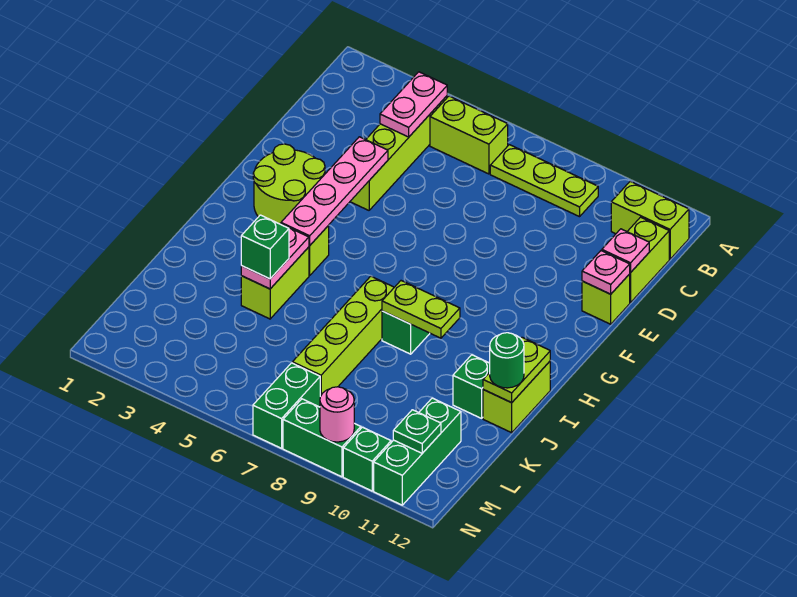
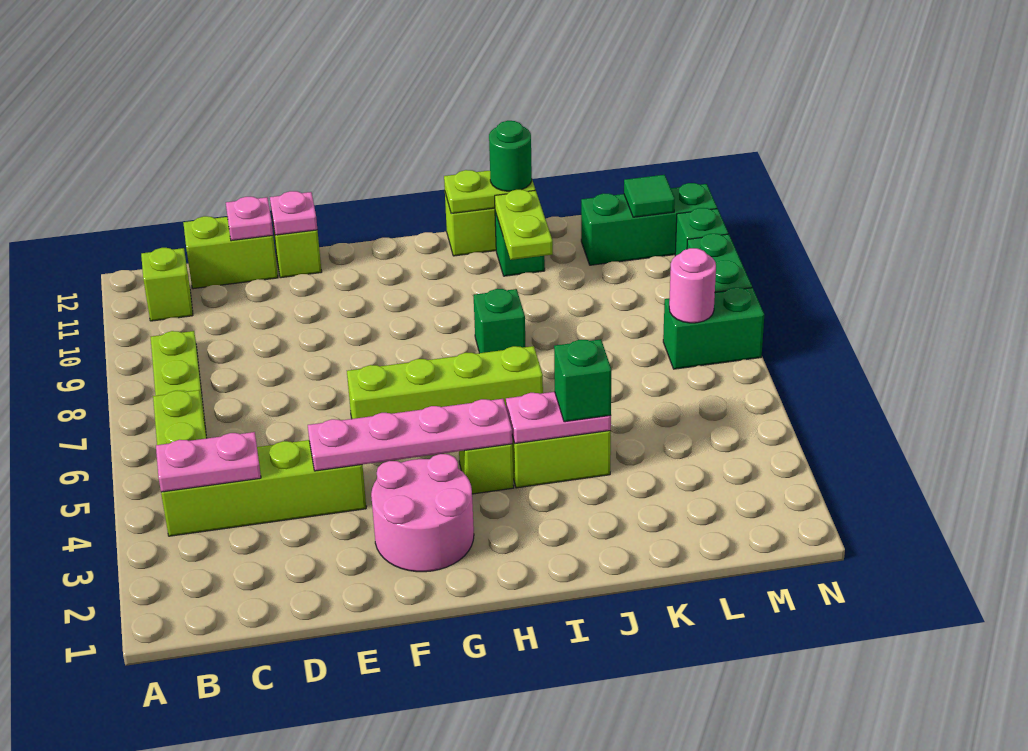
lime 1x2 brick [611,181,689,259] -> lime 1x1 brick [141,248,193,321]
lime 2x2 round brick [253,144,325,224] -> pink 2x2 round brick [371,454,474,572]
lime 1x4 brick [292,276,394,396] -> lime 1x4 brick moved to [347,346,543,419]
lime 1x2 plate [382,281,460,338] -> lime 1x2 plate moved to [495,190,553,260]
green 1x1 plate [393,410,441,453] -> green 1x1 tile [624,175,675,217]
pink 1x1 round brick [320,387,354,442] -> pink 1x1 round brick moved to [669,248,716,323]

